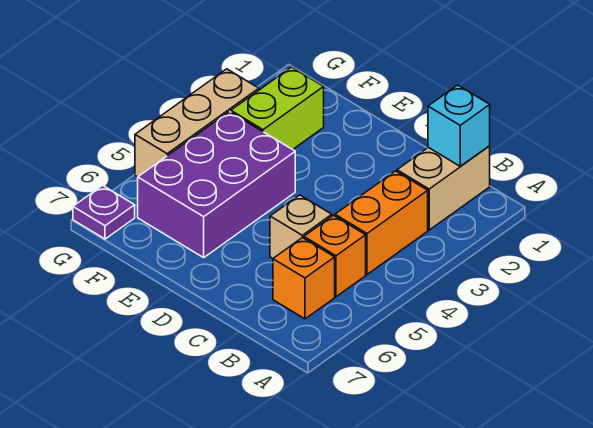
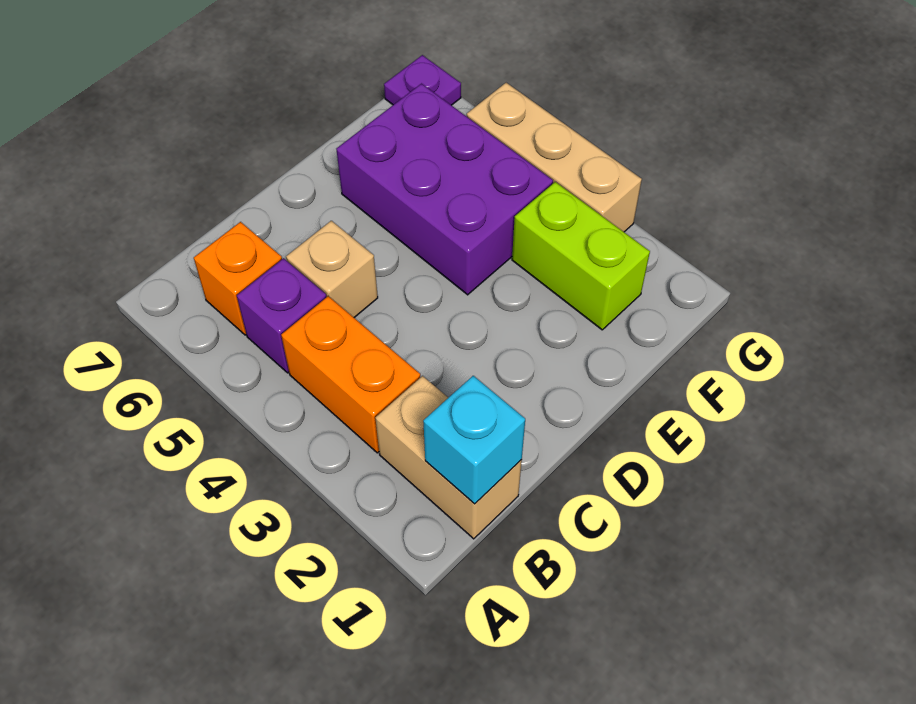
orange 1x1 brick [304,216,366,297] -> purple 1x1 brick [237,258,326,373]

